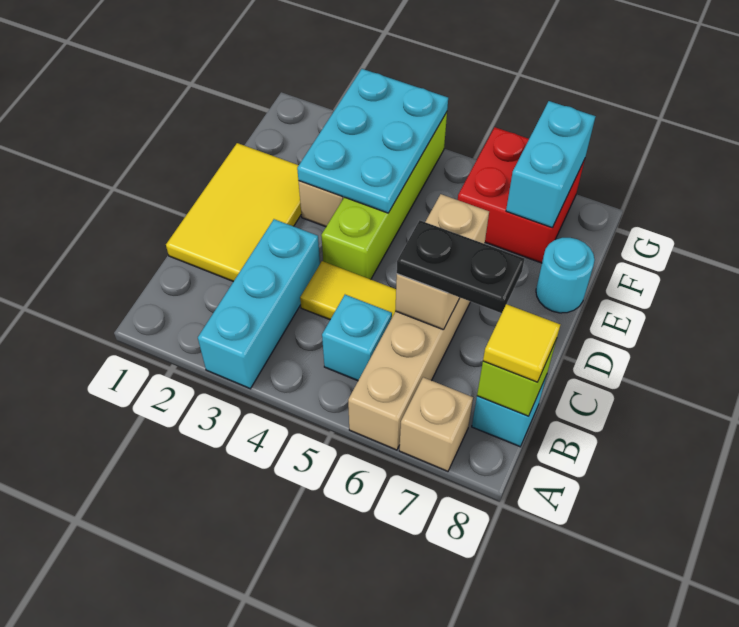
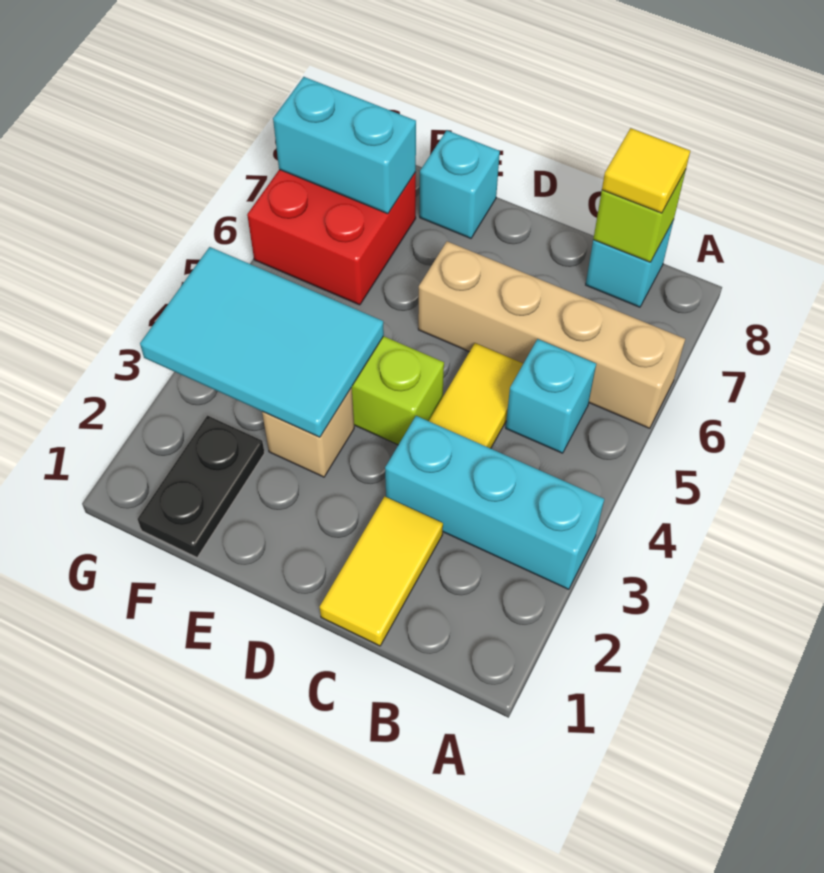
tan 1x1 brick [399,377,473,471] -> none
yellow 2x3 tile [166,143,301,282] -> yellow 1x2 tile [320,496,443,646]
tan 1x2 brick [395,194,489,330] -> none
black 1x2 plate [397,220,524,313] -> black 1x2 plate moved to [138,416,264,557]
cyan 2x3 plate [297,69,448,213] -> cyan 2x3 tile [140,247,384,437]
cyan 1x1 round brick [536,238,595,313] -> cyan 1x1 brick [420,130,500,238]

